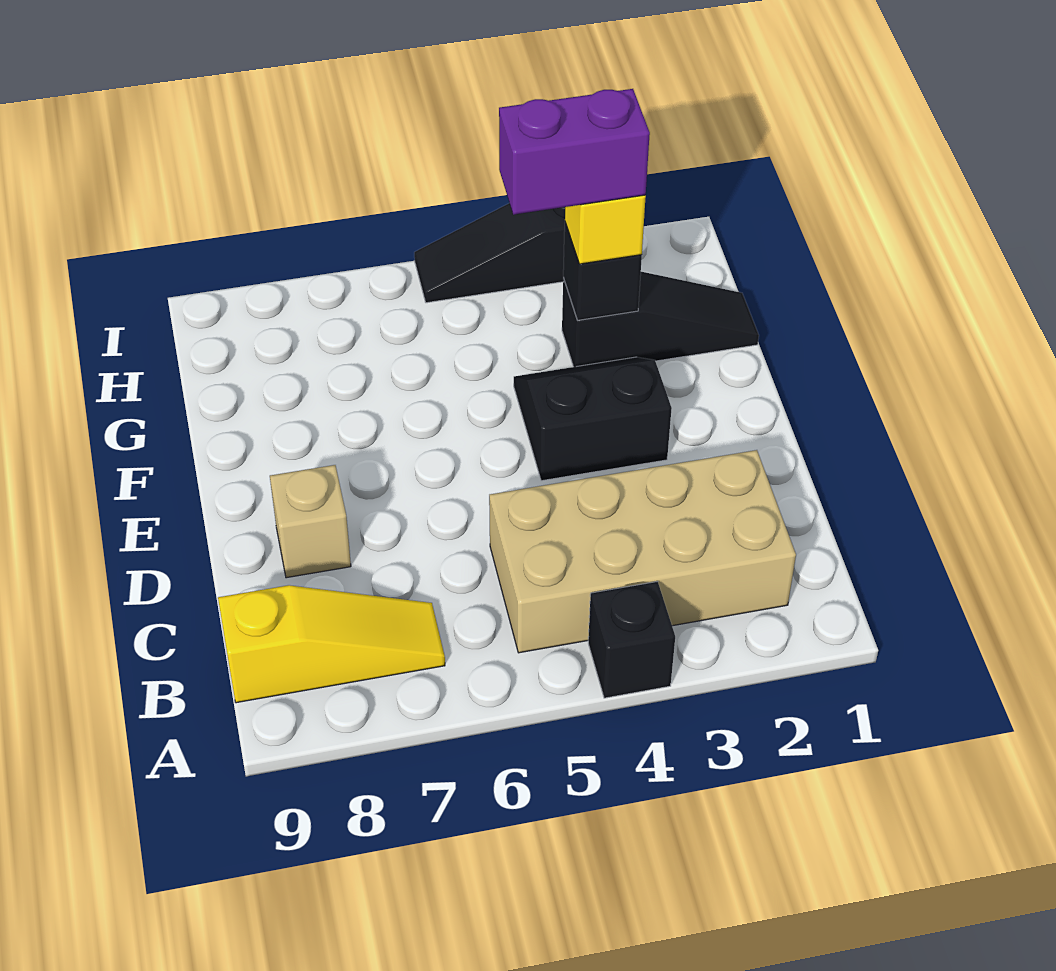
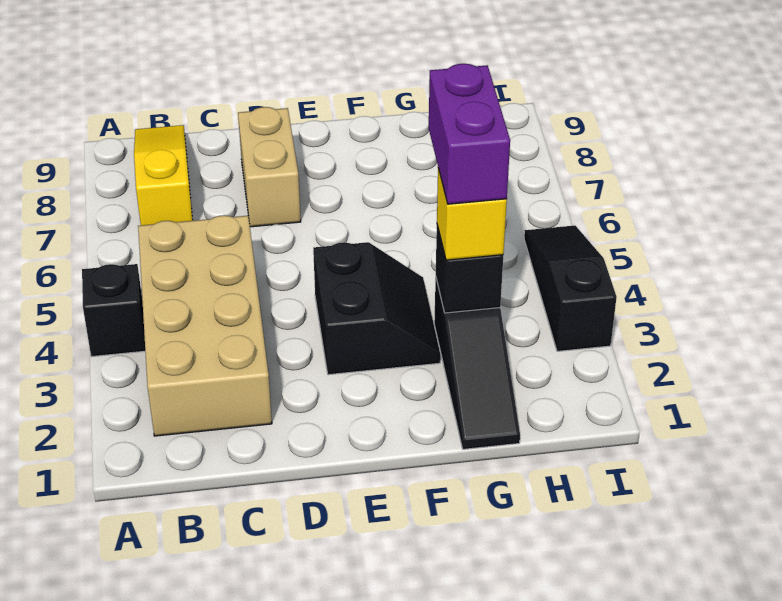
yellow 1x3 slope [218,585,445,703] -> yellow 1x3 slope turned to [134,125,192,225]
tan 1x1 brick [270,465,351,578] -> tan 1x2 brick [238,107,301,227]

